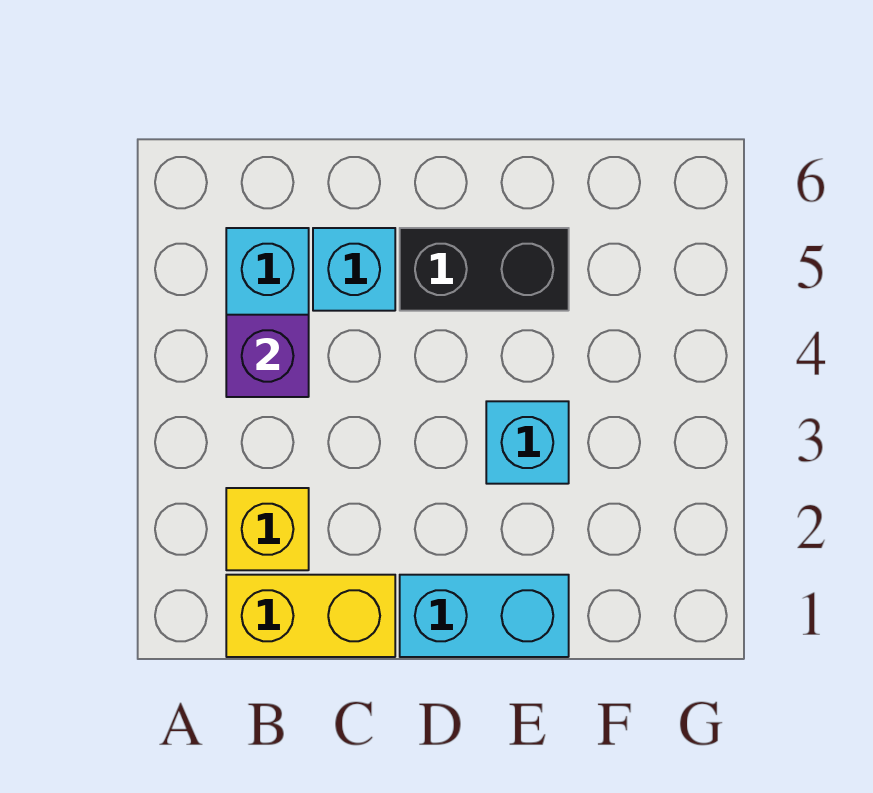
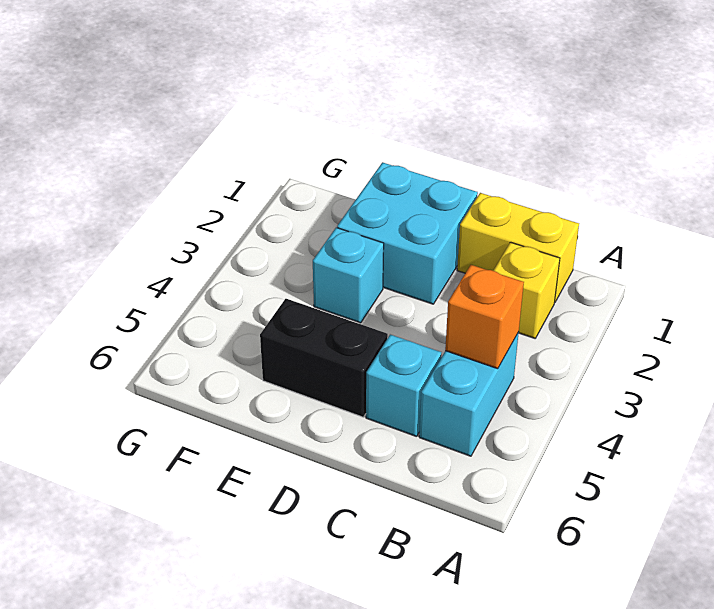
purple 1x1 brick [226,315,309,397] -> orange 1x1 brick [445,265,524,369]
cyan 1x2 brick [400,575,569,657] -> cyan 2x2 brick [337,162,478,304]

